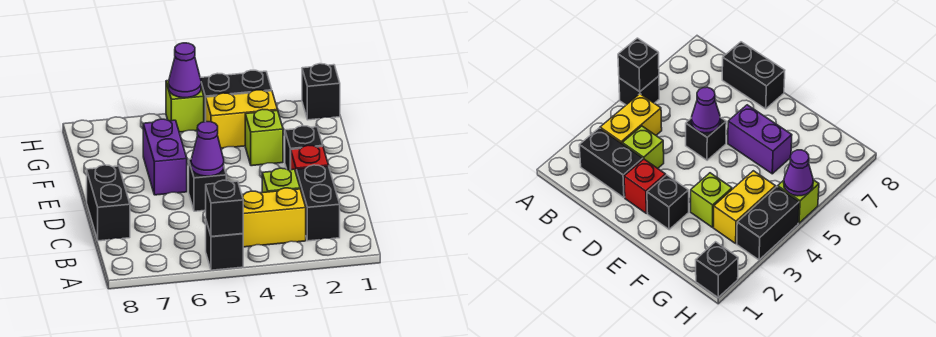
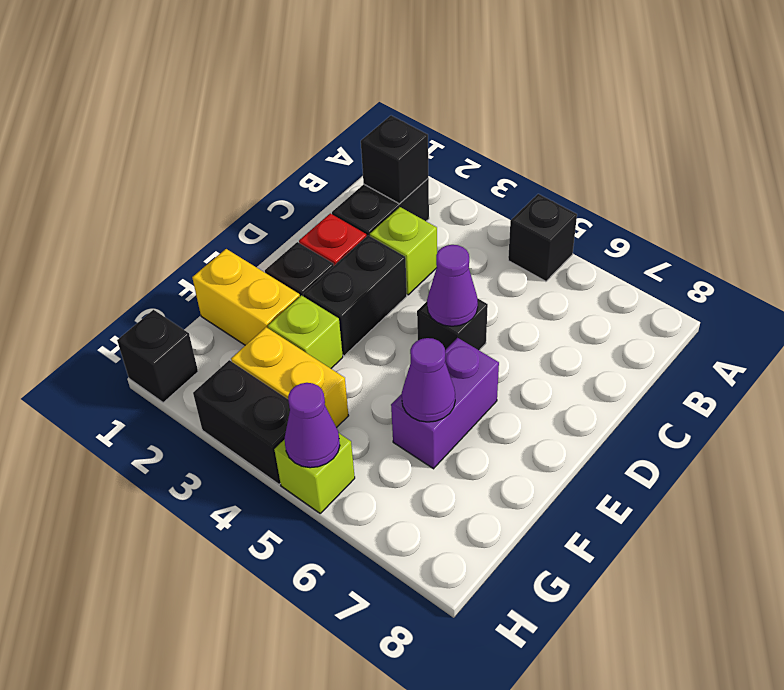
black 1x1 brick [206,180,243,237] -> black 1x1 brick moved to [361,115,428,204]
yellow 1x2 brick [242,188,306,247] -> yellow 1x2 brick moved to [192,249,300,345]
black 1x2 brick [87,165,130,241] -> black 1x2 brick moved to [303,235,407,356]
none -> purple 1x1 cone [402,338,455,422]

